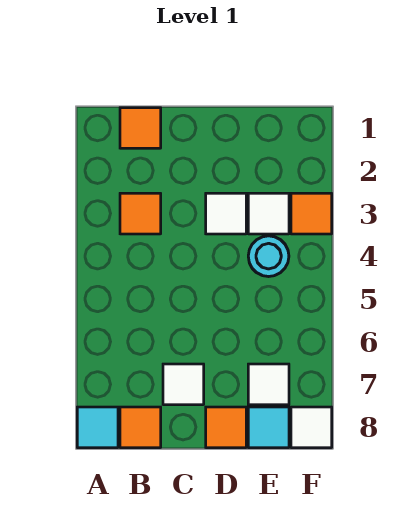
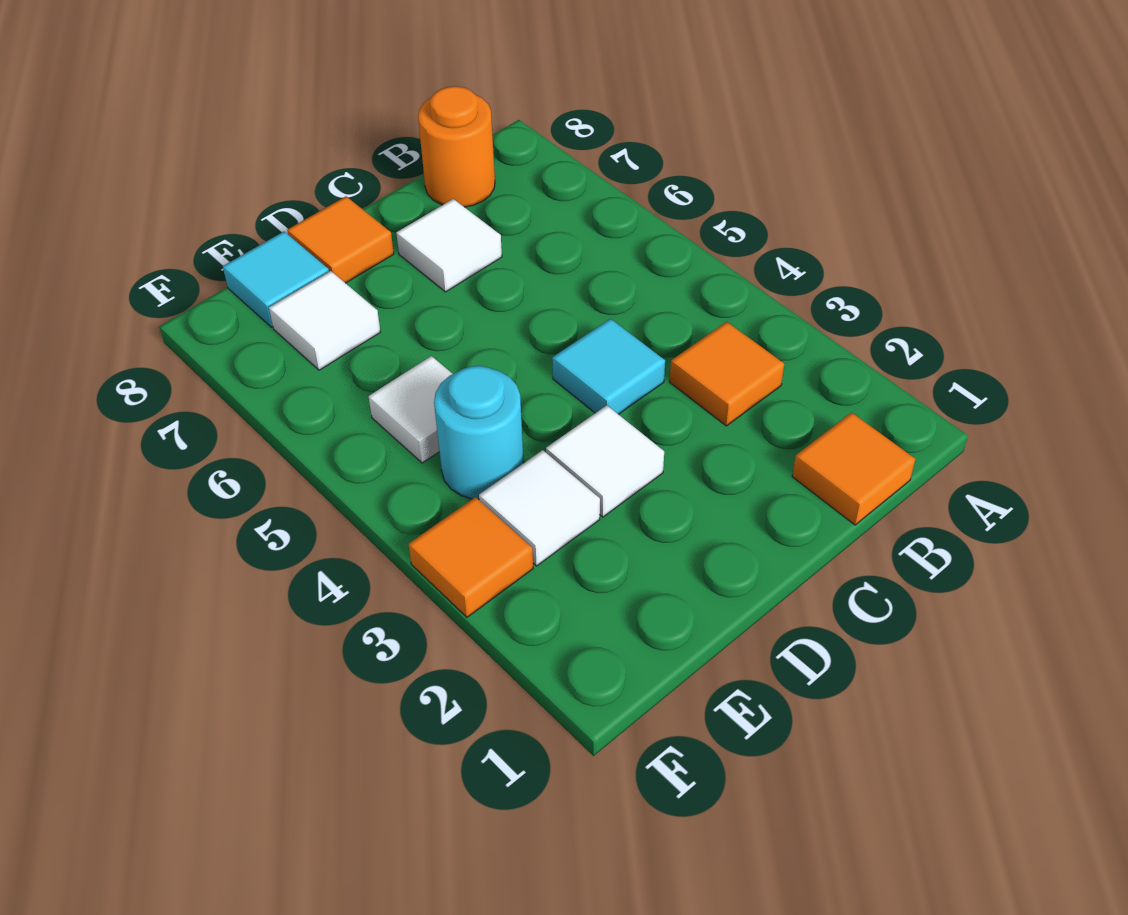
cyan 1x1 tile [77,407,118,448] -> cyan 1x1 tile moved to [552,319,665,414]
orange 1x1 tile [120,407,161,448] -> orange 1x1 round brick [418,86,495,207]
white 1x1 tile [291,407,332,448] -> white 1x1 tile moved to [369,356,452,463]

